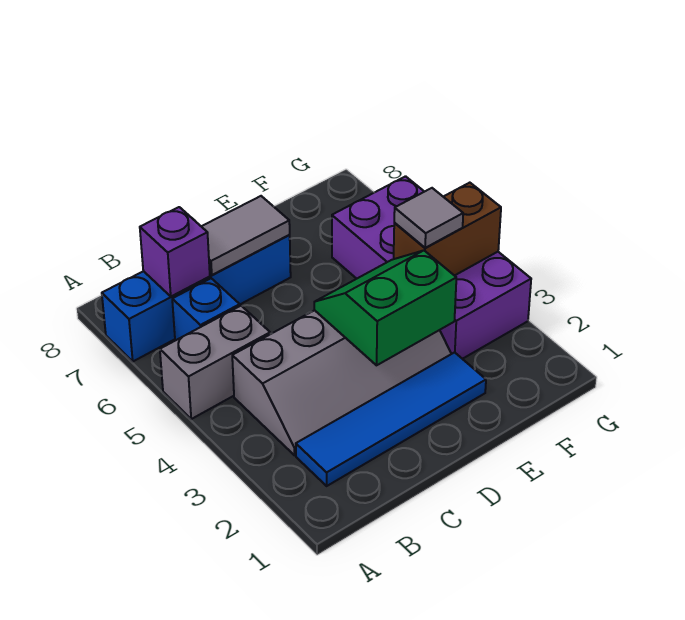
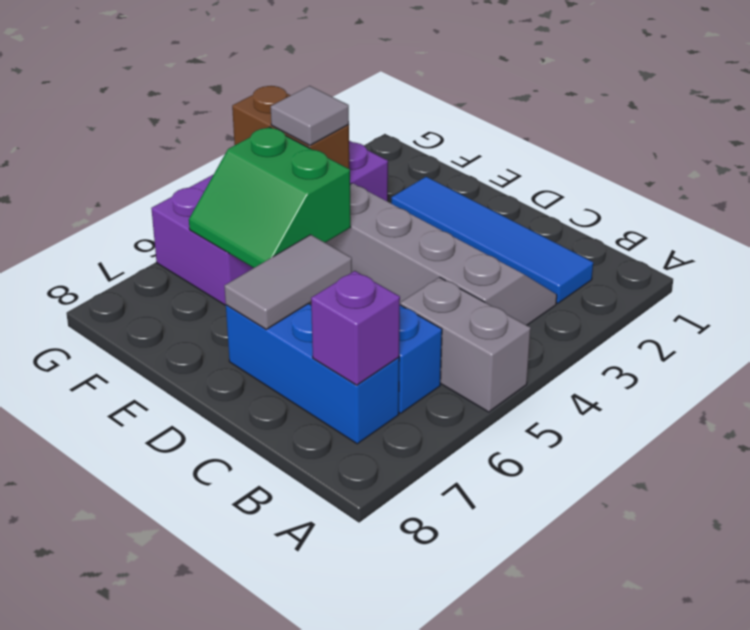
blue 1x4 brick [102,235,291,361] -> blue 1x3 brick [226,304,399,444]
grey 1x2 tile [201,196,290,275] -> grey 1x2 tile turned to [224,235,352,329]
green 2x2 slope [314,250,456,365] -> green 2x2 slope moved to [189,127,351,268]

